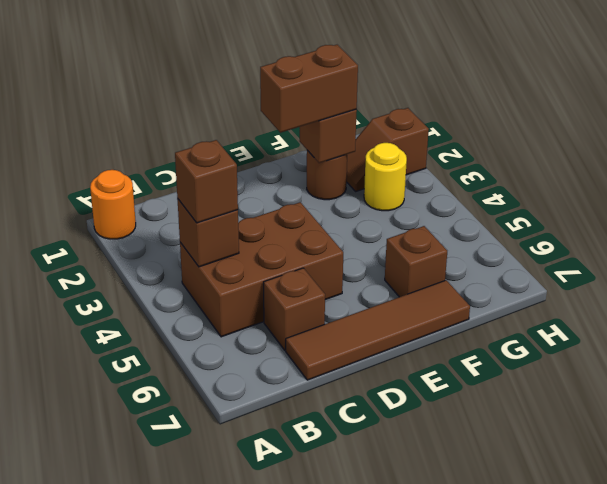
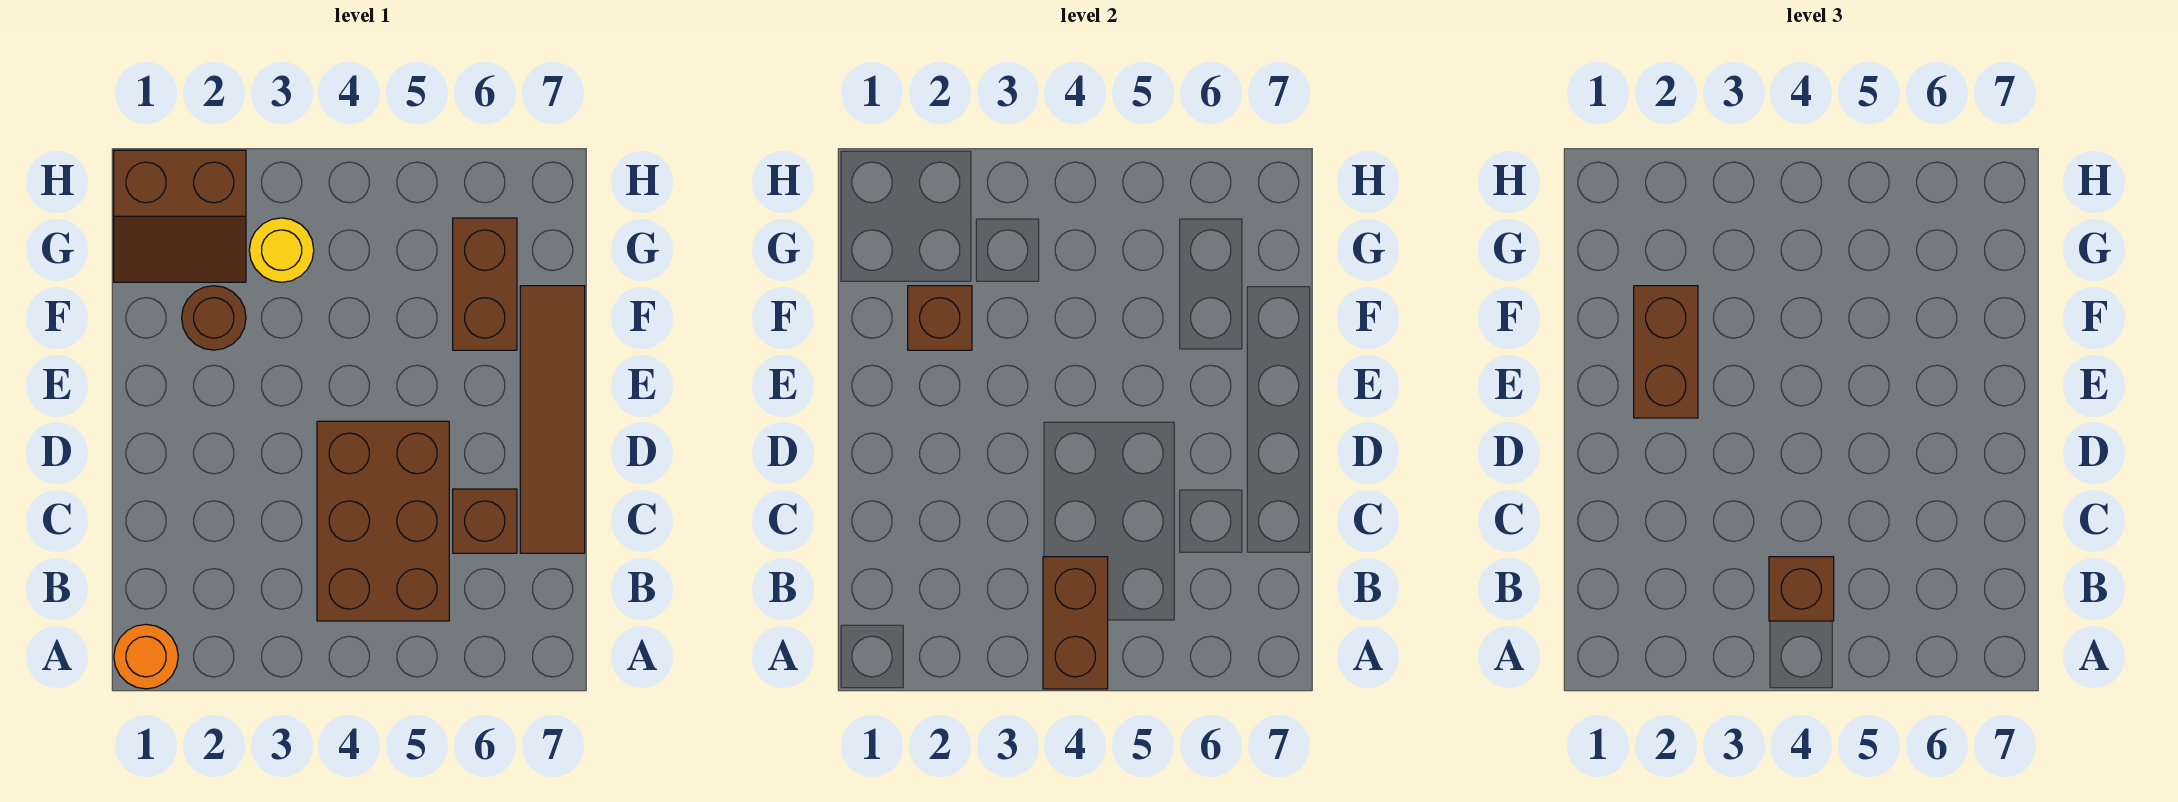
brown 1x1 brick [177,199,239,267] -> brown 1x2 brick [1043,557,1108,689]
brown 1x1 brick [385,226,447,297] -> brown 1x2 brick [453,218,517,350]
brown 1x2 slope [347,108,429,191] -> brown 2x2 slope [114,150,246,282]

